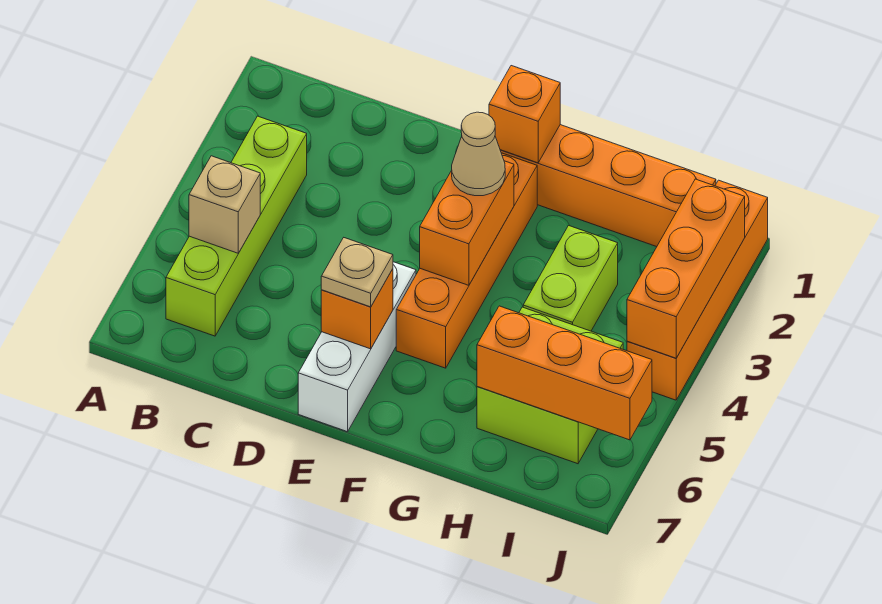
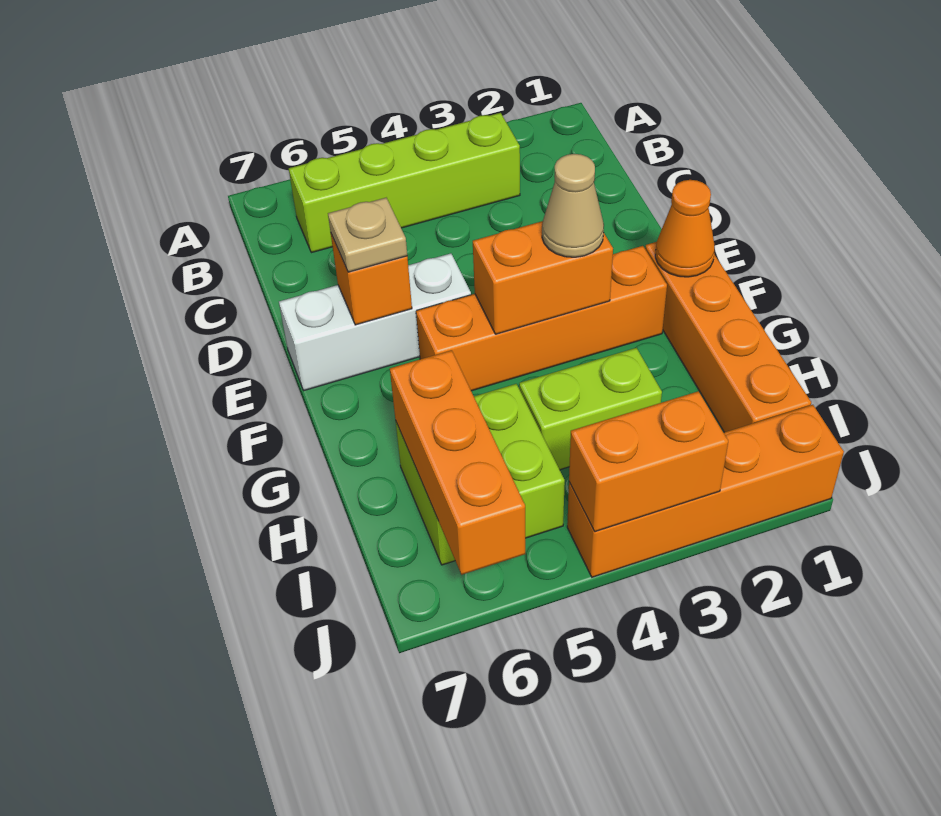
tan 1x1 brick [189,156,260,253] -> none
orange 1x1 brick [489,66,560,163] -> orange 1x1 cone [655,180,715,277]
orange 1x3 brick [627,179,745,358] -> orange 1x2 brick [569,391,728,532]

